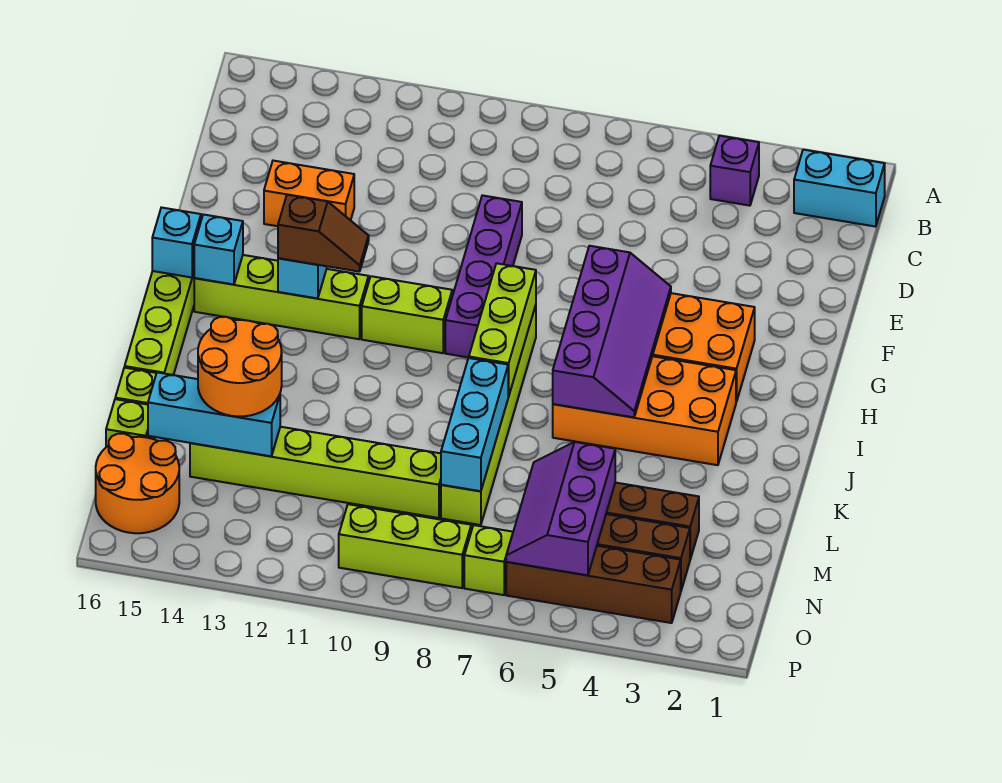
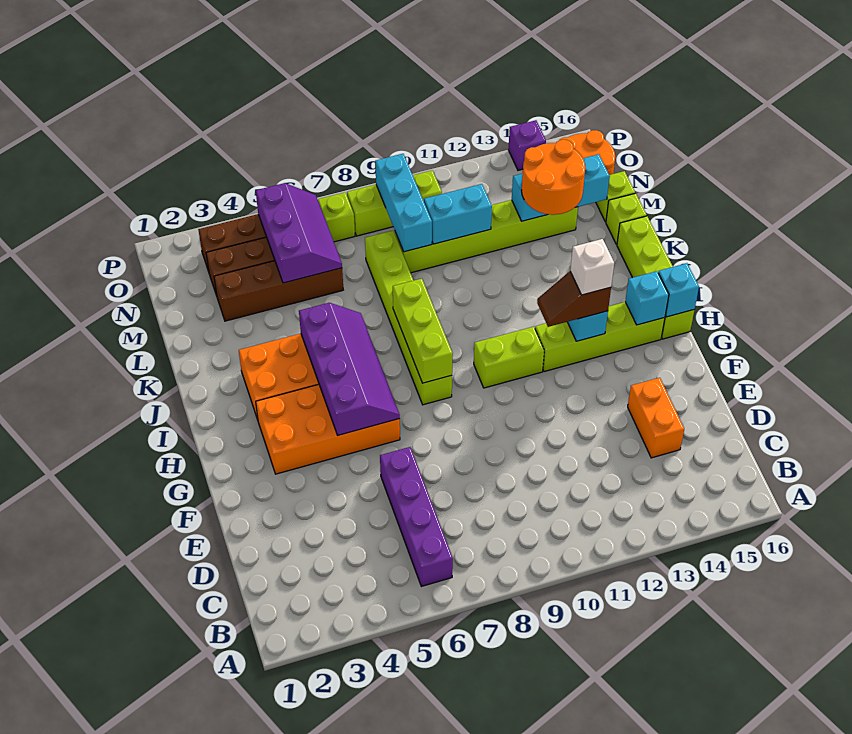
cyan 1x2 brick [794,150,885,227] -> cyan 1x2 brick moved to [424,184,492,244]
purple 1x1 brick [710,136,759,206] -> purple 1x1 brick moved to [508,120,546,170]
purple 1x4 brick [445,195,522,357] -> purple 1x4 brick moved to [380,447,453,586]
orange 1x2 brick [264,161,354,226] -> orange 1x2 brick turned to [628,378,684,458]
purple 2x4 slope [553,246,671,417] -> purple 2x4 slope turned to [299,303,400,435]
none -> white 1x1 brick [570,239,614,295]
cyan 1x3 brick [441,358,509,491] -> cyan 1x3 brick moved to [375,154,432,252]

